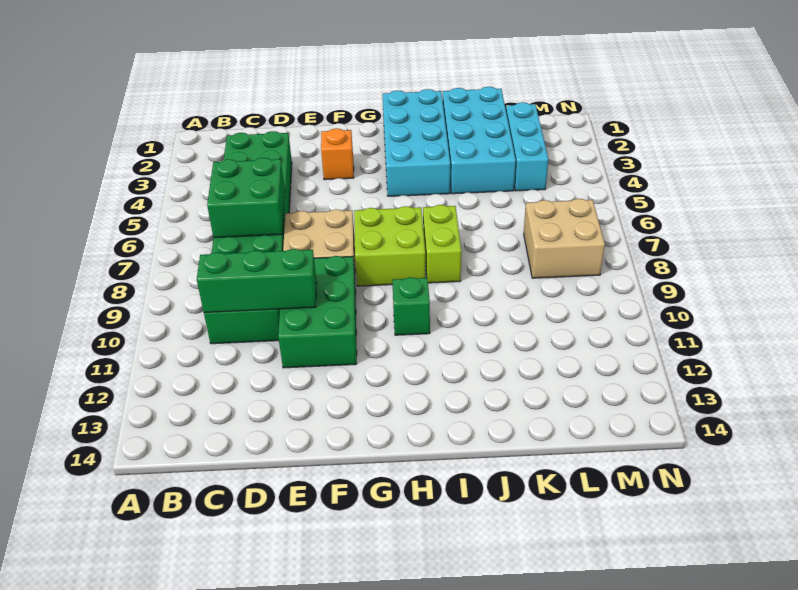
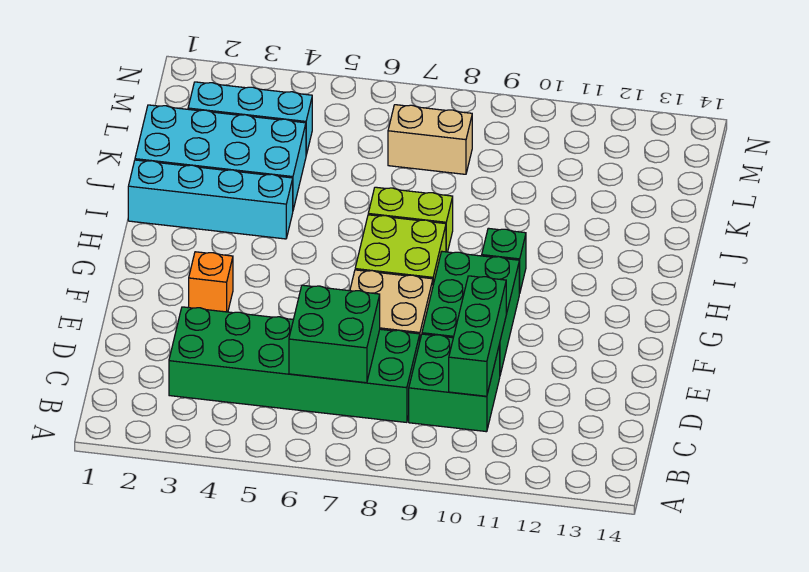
green 2x3 brick [278,256,357,368] -> green 2x3 brick turned to [422,252,520,375]
cyan 2x4 brick [383,89,450,196] -> cyan 1x4 brick [128,160,293,239]
tan 2x2 brick [524,199,605,278] -> tan 1x2 brick [388,105,472,174]

